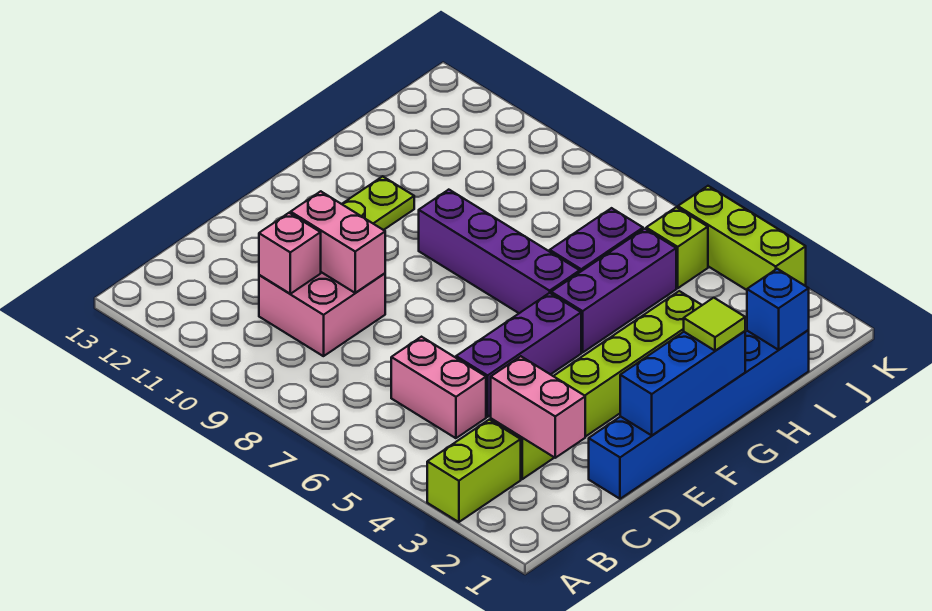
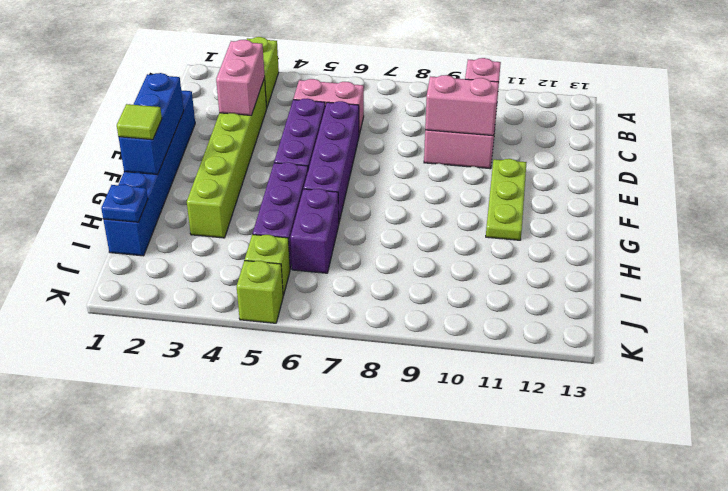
pink 1x2 brick [491,356,585,458] -> pink 1x2 brick turned to [216,40,265,116]
purple 1x4 brick [419,190,580,313] -> purple 1x4 brick turned to [304,101,359,222]
blue 1x1 brick [747,269,809,350] -> blue 1x1 plate [101,184,148,222]
lime 1x3 brick [678,186,806,290] -> lime 1x1 brick [237,261,283,323]

